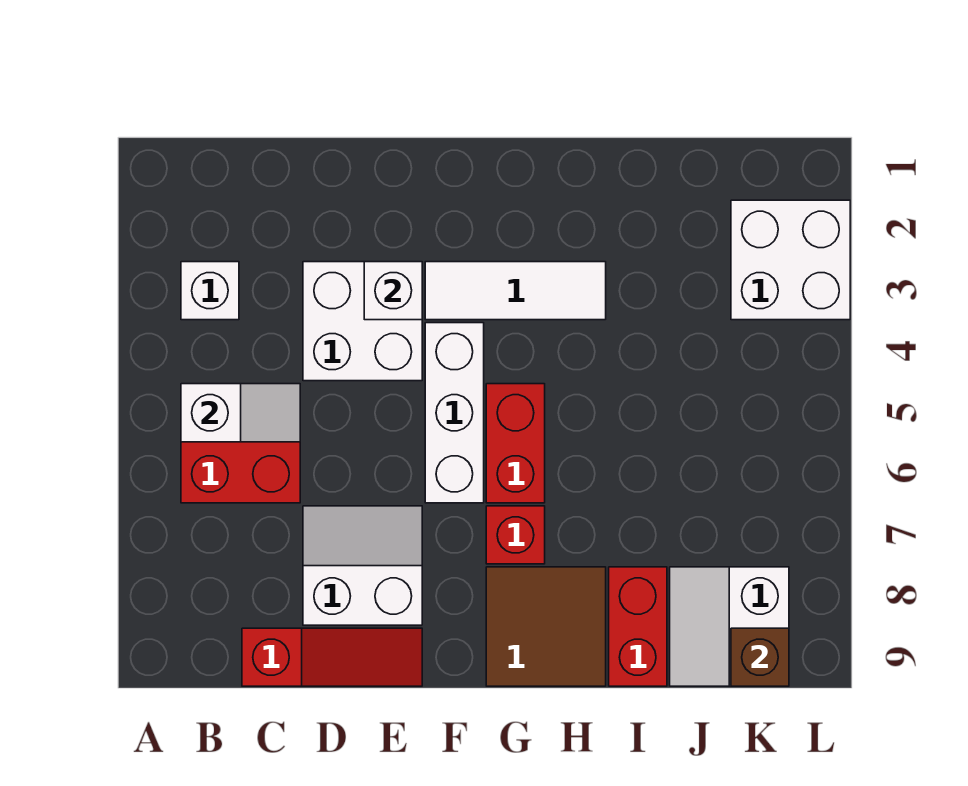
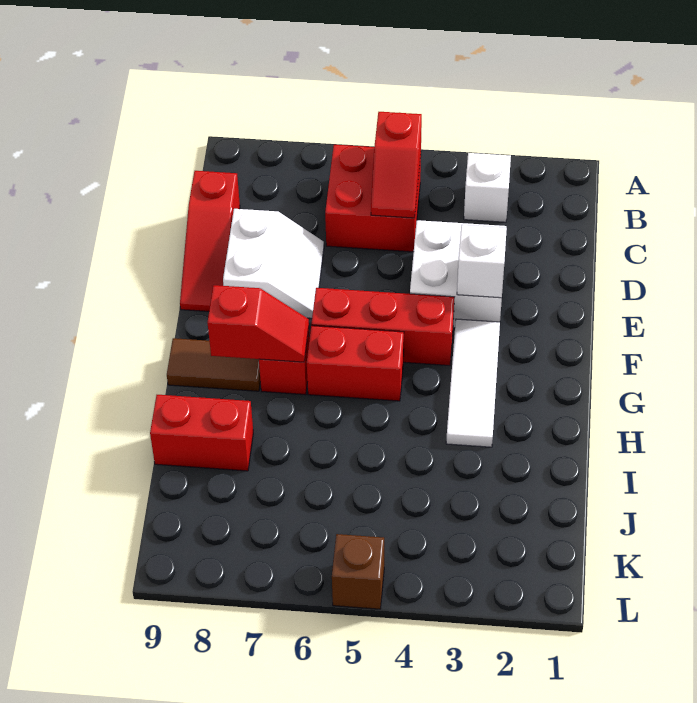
white 1x2 slope [181,384,300,442] -> red 1x2 slope [371,112,422,218]
white 1x3 brick [425,323,484,503] -> red 1x3 brick [311,288,454,365]
none -> red 1x2 slope [207,285,309,362]
brown 2x2 tile [486,567,606,686] -> brown 1x2 tile [167,338,260,391]
white 2x2 slope [670,567,789,686] -> none
white 2x2 brick [731,200,850,320] -> none
brown 1x1 brick [731,628,789,686] -> brown 1x1 brick moved to [332,534,384,609]

